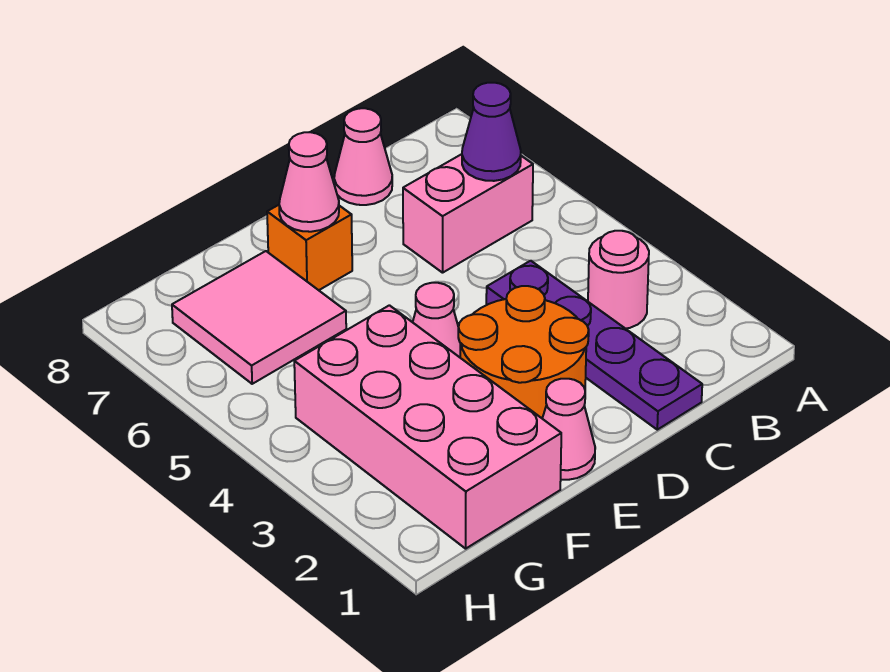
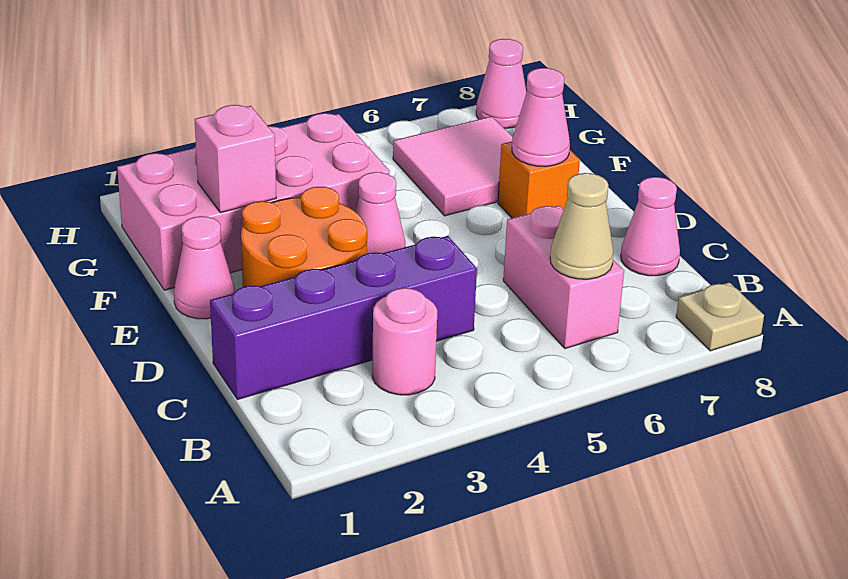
none -> tan 1x1 plate [676,282,764,351]
purple 1x1 cone [462,83,521,181] -> tan 1x1 cone [550,173,614,279]
purple 1x4 plate [486,261,702,430] -> purple 1x4 brick [210,236,477,400]
none -> pink 1x1 brick [195,105,276,213]
none -> pink 1x1 cone [476,39,527,128]

